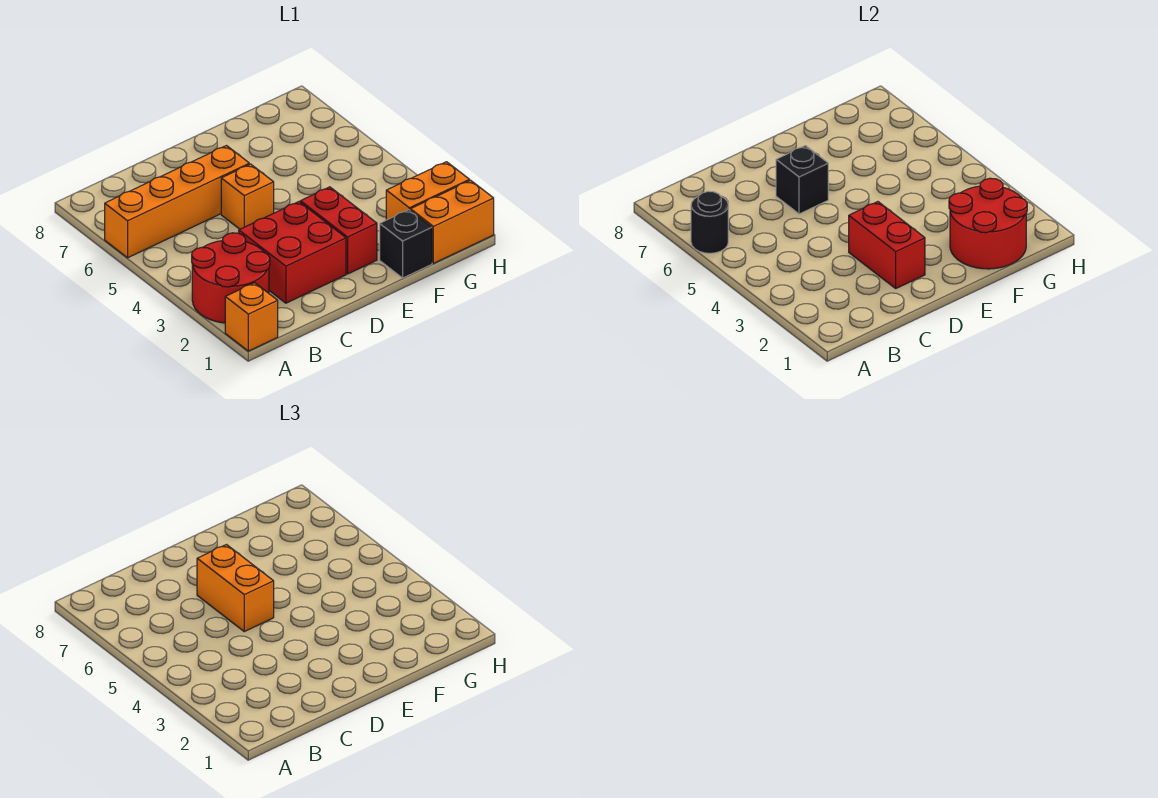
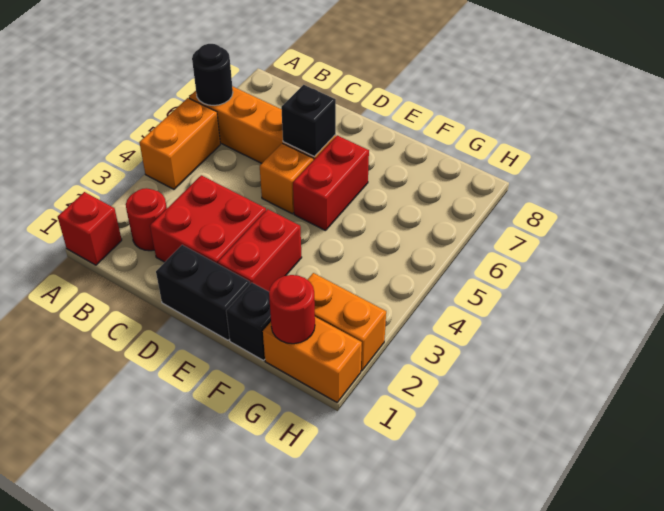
orange 1x1 brick [225,283,278,351] -> red 1x1 brick [58,192,122,265]
red 2x2 round brick [192,233,270,323] -> red 1x1 round brick [126,188,167,251]
none -> black 1x2 brick [156,245,250,340]
red 1x2 brick [849,202,925,288] -> red 1x2 brick moved to [293,135,369,231]
orange 1x2 brick [197,545,274,632] -> orange 1x2 brick moved to [139,98,220,189]
red 2x2 round brick [949,178,1027,269] -> red 1x1 round brick [269,275,315,344]

